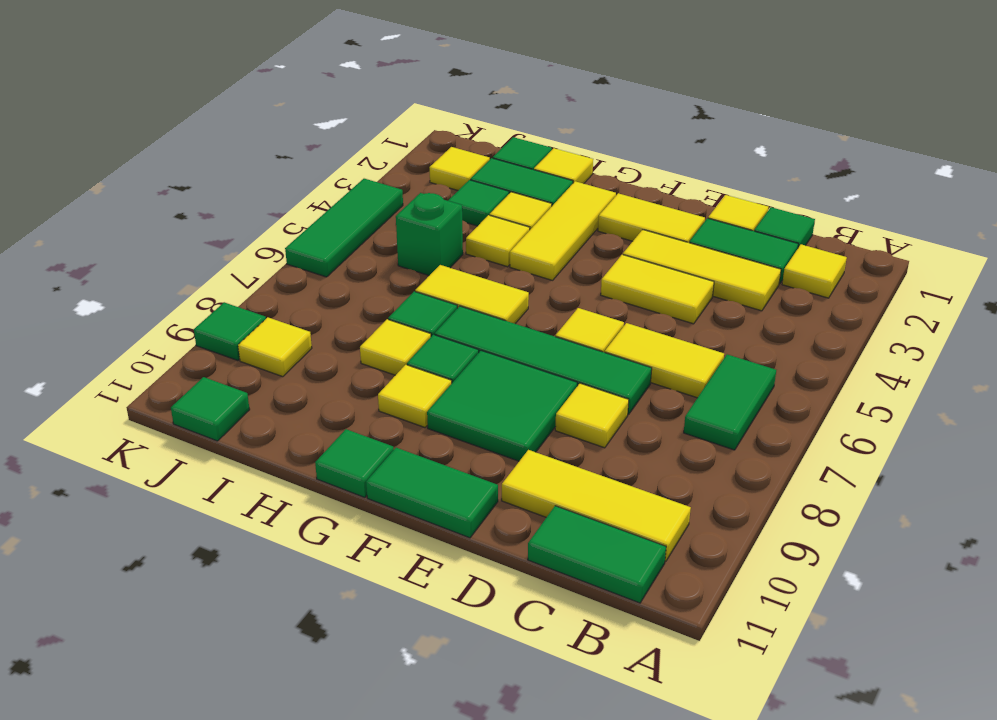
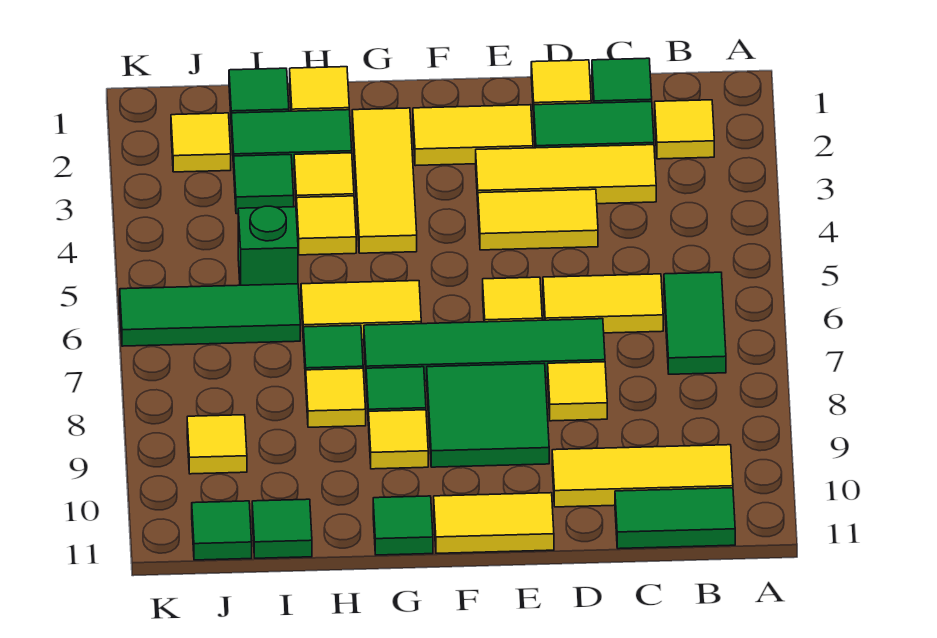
green 1x2 tile [366,448,498,538] -> yellow 1x2 tile [434,493,554,553]
green 1x3 tile [285,179,403,277] -> green 1x3 tile turned to [120,284,300,346]
green 1x1 tile [194,302,266,361] -> green 1x1 tile moved to [252,499,312,558]

